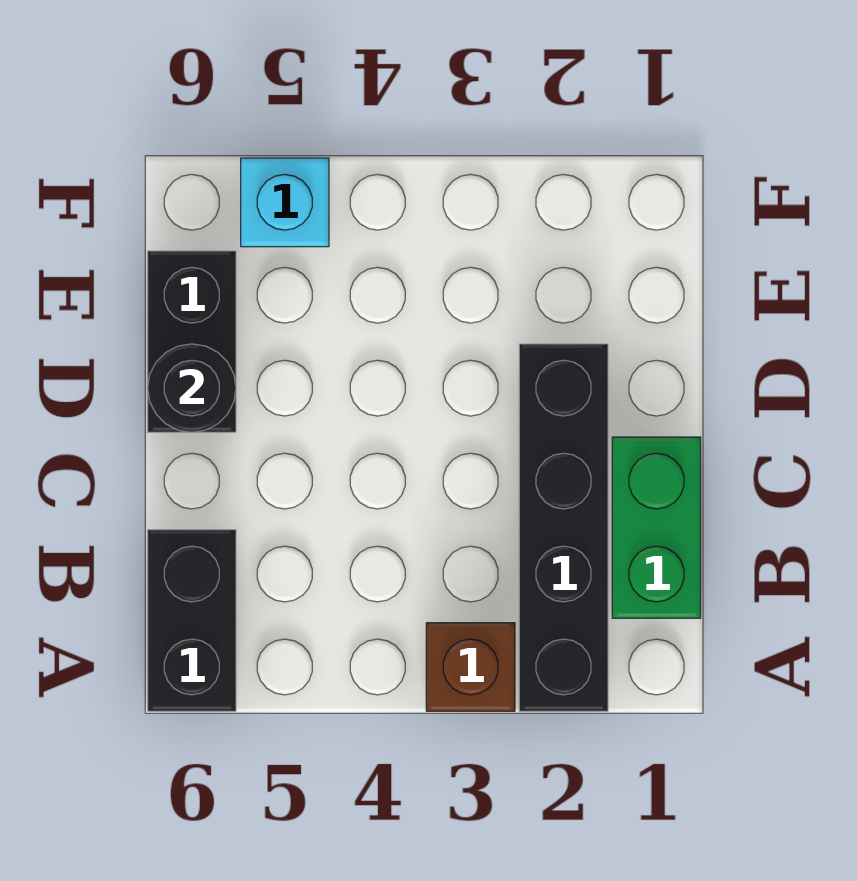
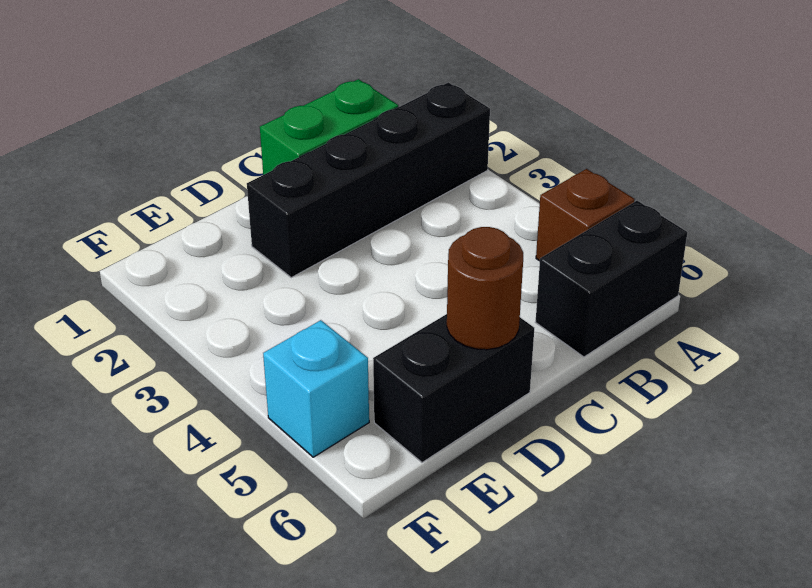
brown 1x1 brick [426,623,515,711] -> brown 1x1 brick moved to [536,169,635,261]
black 1x1 round brick [148,344,236,432] -> brown 1x1 round brick [447,227,523,350]

